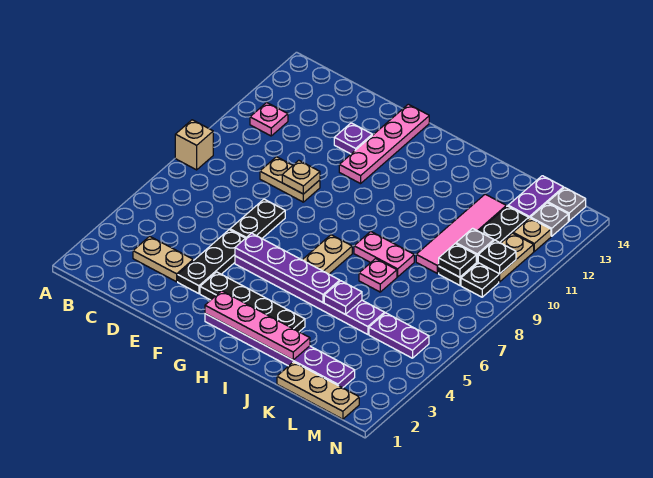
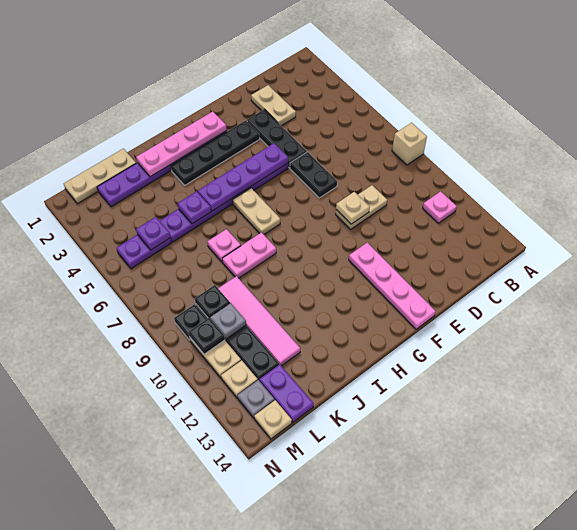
tan 1x2 plate [133,236,193,282] -> tan 1x2 plate turned to [251,85,296,126]
purple 1x1 plate [334,123,372,154] -> purple 1x1 plate moved to [136,217,170,250]
grey 1x1 plate [548,188,586,221] -> tan 1x1 plate [254,400,292,439]

